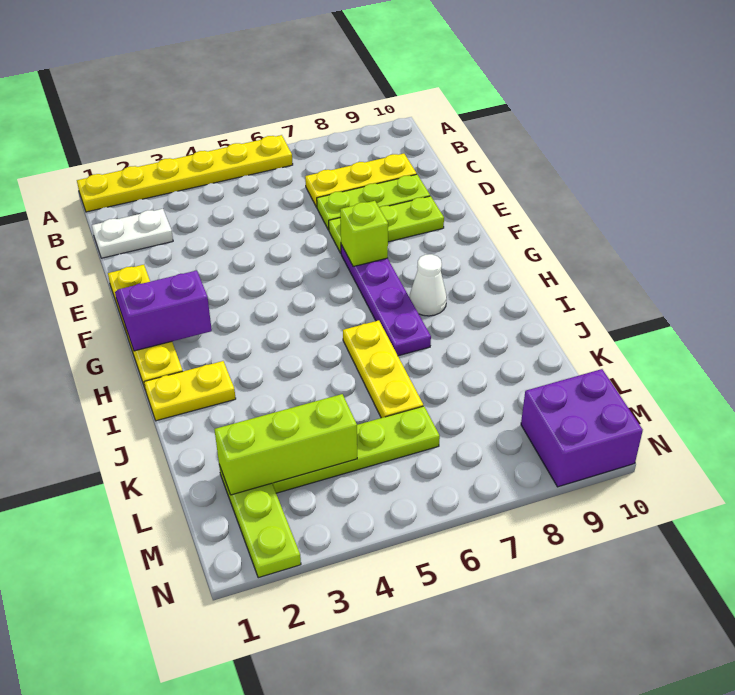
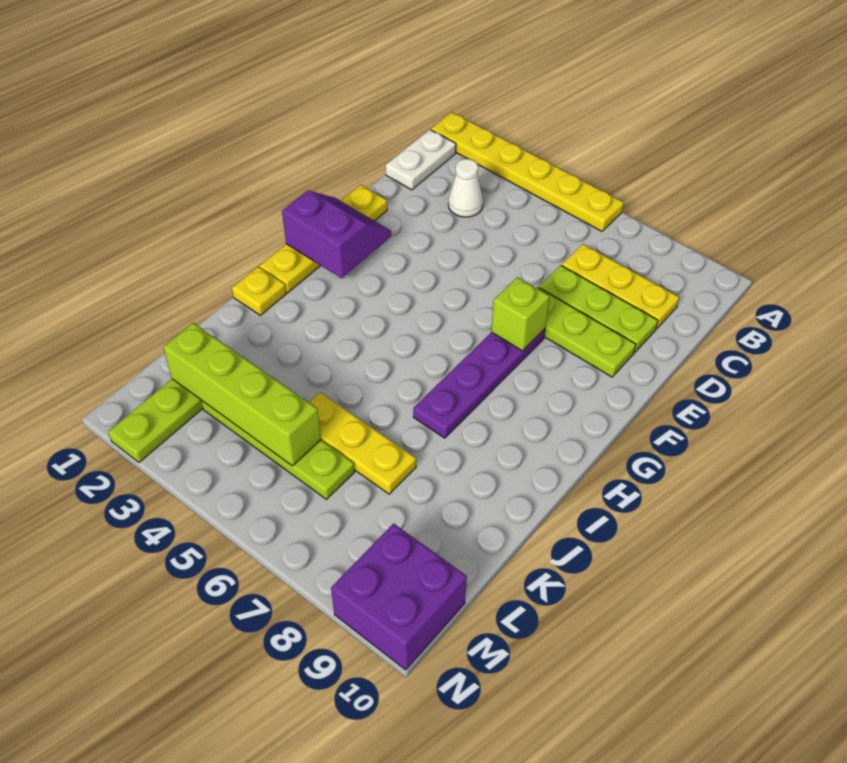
white 1x2 plate [92,209,173,258] -> white 1x2 plate turned to [385,130,456,190]
white 1x1 cone [409,254,447,316] -> white 1x1 cone moved to [448,159,483,217]
yellow 1x2 plate [144,361,236,421] -> yellow 1x1 plate [232,267,286,315]
yellow 1x3 plate [343,320,423,418] -> yellow 1x3 plate turned to [309,392,416,494]
lime 1x3 brick [214,394,357,495] -> lime 1x4 brick [163,323,321,466]

